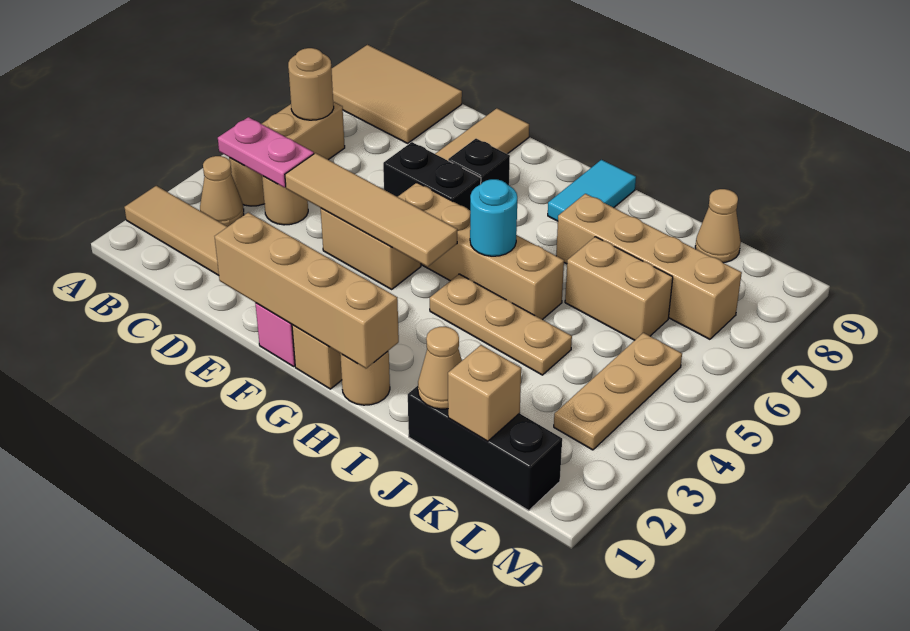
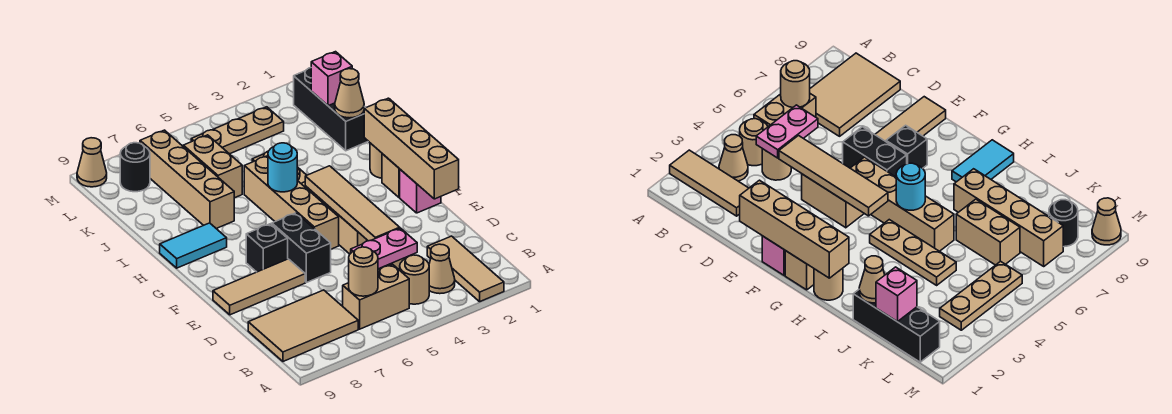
tan 2x3 tile [332,45,462,143] -> tan 2x3 tile turned to [248,290,358,361]
pink 1x2 plate [218,117,314,187] -> pink 1x2 plate turned to [351,228,417,269]
tan 1x1 brick [448,345,521,441] -> pink 1x1 brick [311,52,352,106]
tan 1x1 cone [695,189,741,263] -> tan 1x1 cone moved to [77,138,107,187]
none -> black 1x1 round brick [120,143,150,192]

